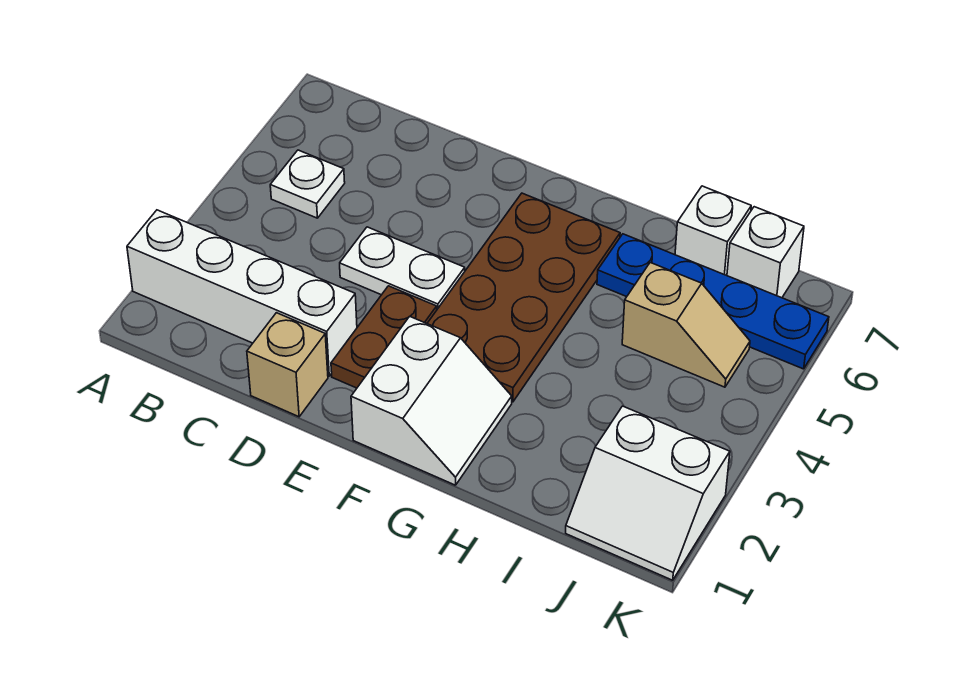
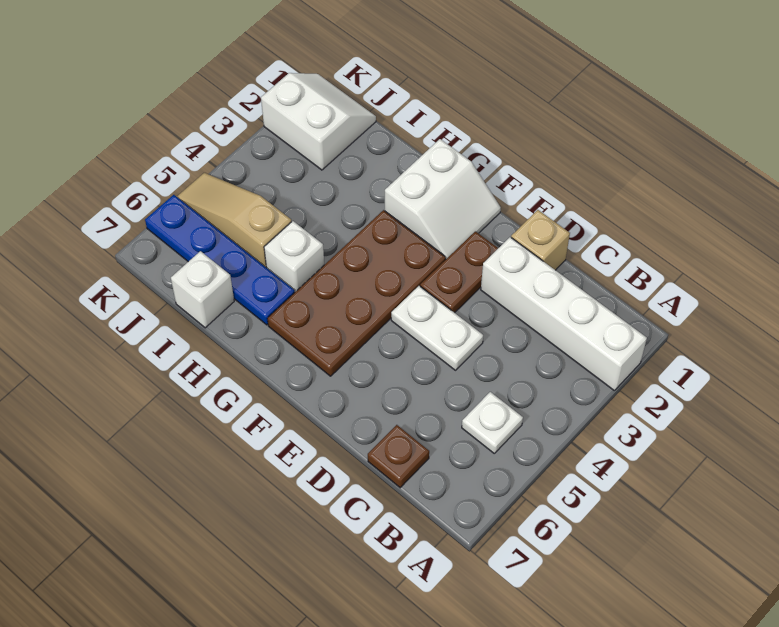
none -> brown 1x1 plate [368,425,429,488]
white 2x2 slope [351,316,512,485] -> white 2x2 slope turned to [385,139,501,259]
tan 1x2 slope [622,263,750,387] -> tan 1x3 slope [177,173,291,267]
white 1x1 brick [727,207,804,298] -> white 1x1 brick moved to [264,221,324,292]

